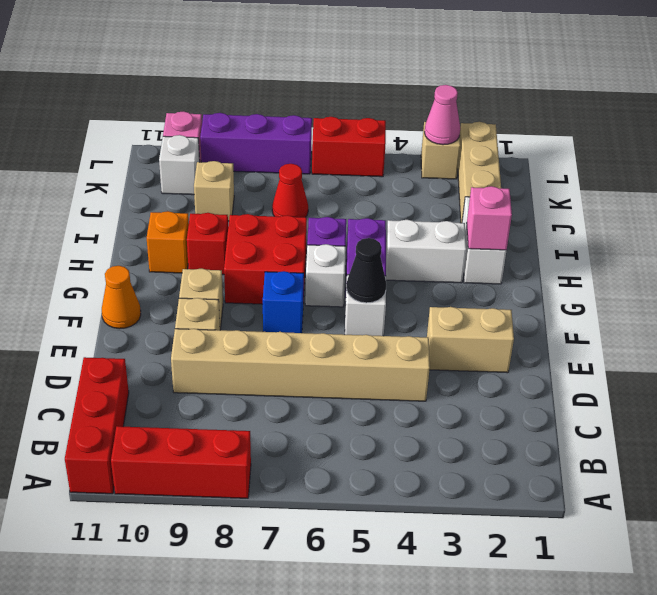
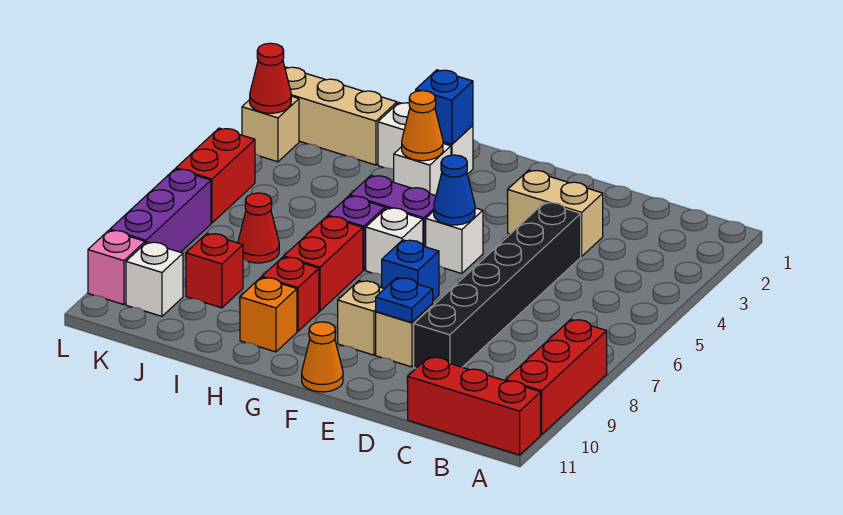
tan 1x6 brick [171,329,430,401] -> black 1x6 brick [414,202,581,368]
tan 1x2 brick [427,307,514,373] -> tan 1x2 brick turned to [508,170,603,256]
none -> blue 1x1 plate [376,278,433,323]
black 1x1 cone [346,238,386,303] -> blue 1x1 cone [434,155,475,225]
red 2x2 brick [224,214,307,304] -> red 1x2 brick [283,216,363,311]
pink 1x1 brick [467,186,512,250] -> blue 1x1 brick [416,70,473,144]
white 1x2 brick [386,220,466,283] -> white 1x1 brick [394,144,451,196]
none -> orange 1x1 cone [402,91,443,161]
tan 1x1 brick [194,161,234,221] -> red 1x1 brick [186,233,243,308]
pink 1x1 cone [424,85,460,145] -> red 1x1 cone [250,43,291,113]

